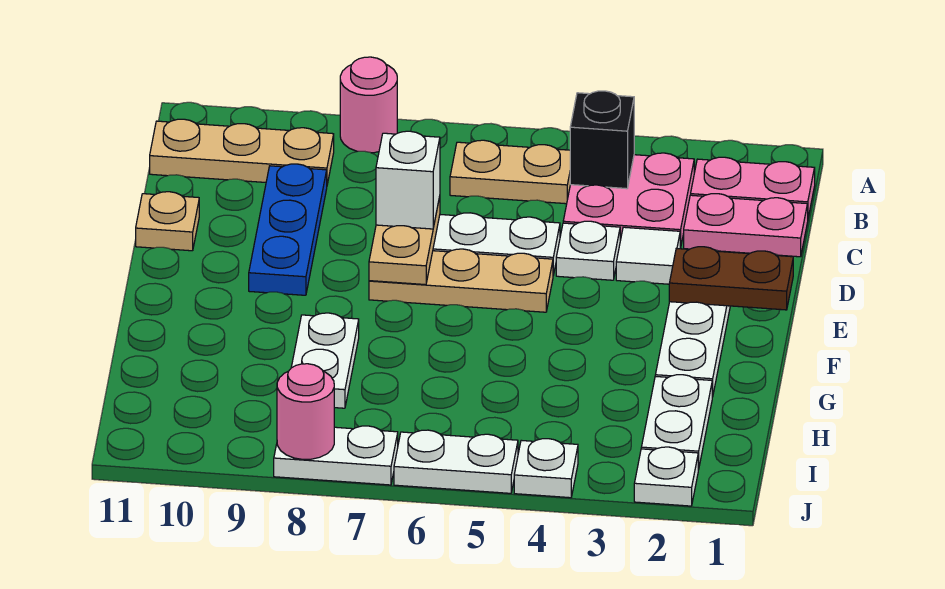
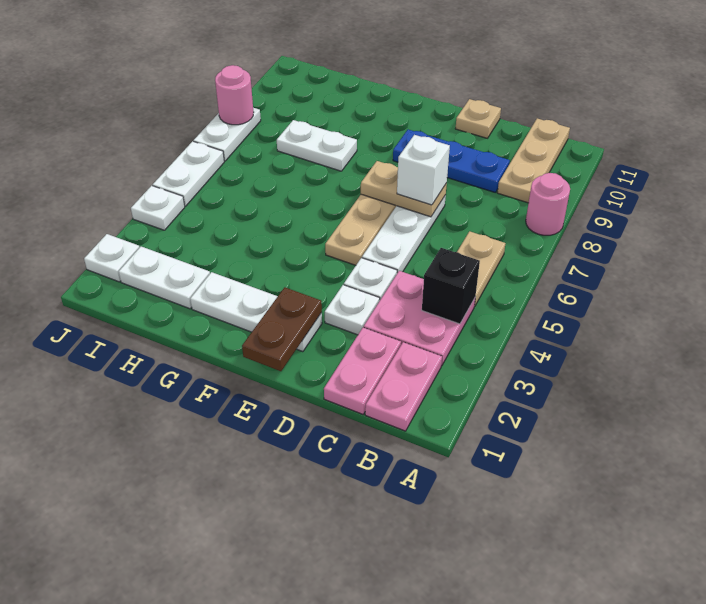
white 1x1 tile [616,227,680,284] -> white 1x1 plate [325,285,380,335]

